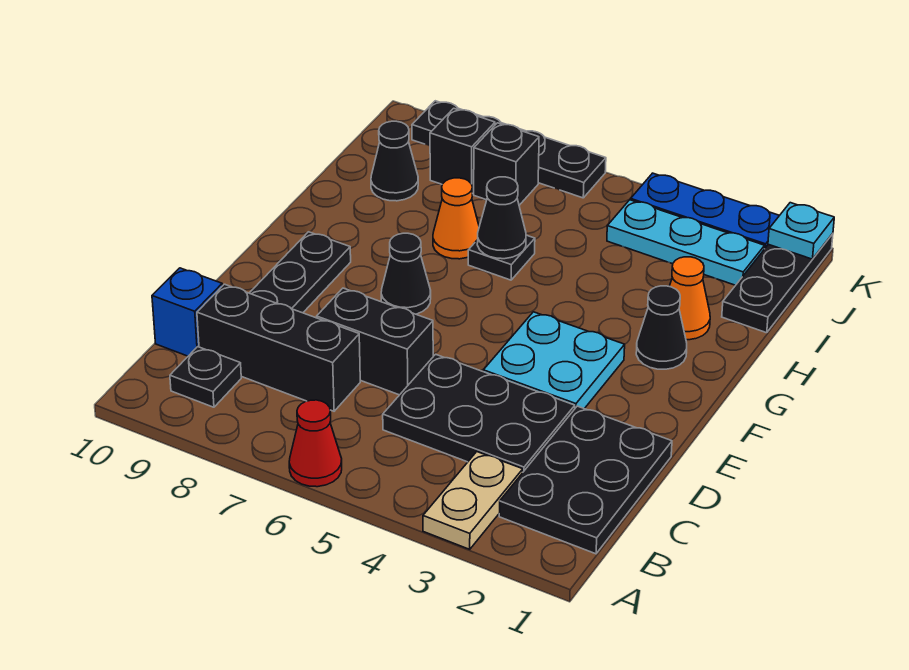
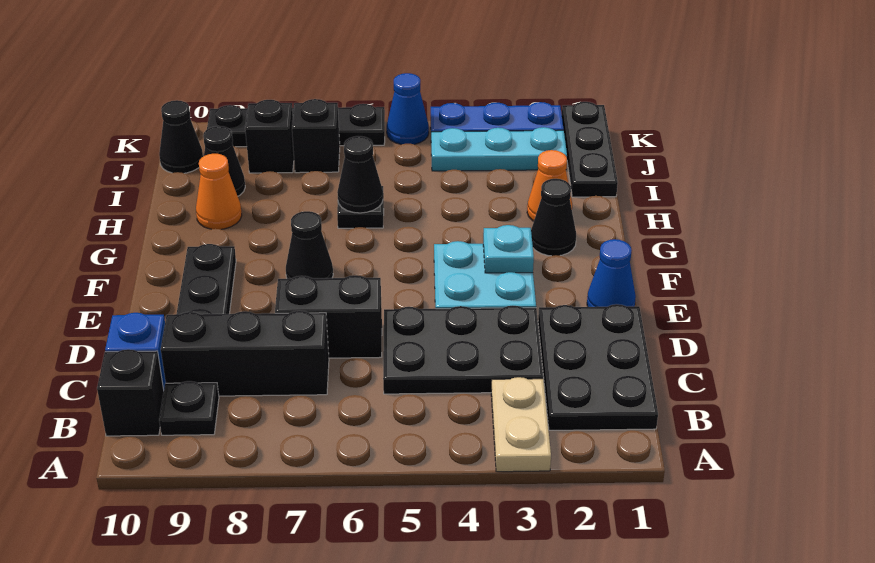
red 1x1 cone [289,400,342,487] -> none
none -> black 1x1 brick [97,349,164,436]
none -> blue 1x1 cone [587,239,636,307]
orange 1x1 cone [433,178,479,259] -> orange 1x1 cone moved to [196,154,242,229]
none -> black 1x1 cone [159,100,203,173]
cyan 1x1 plate [768,203,834,259] -> cyan 1x1 plate moved to [483,225,534,273]
none -> blue 1x1 cone [387,73,429,145]

